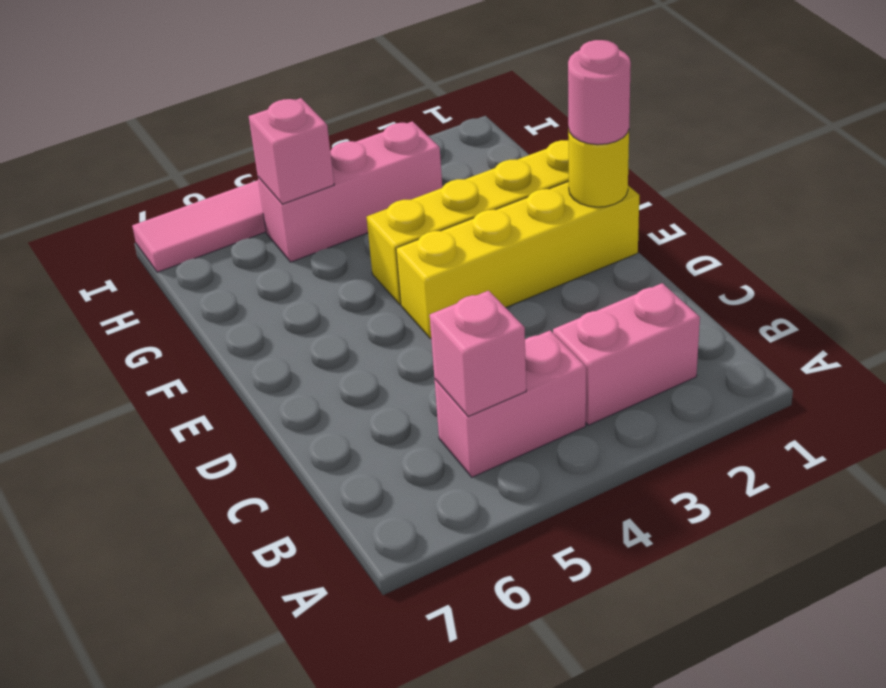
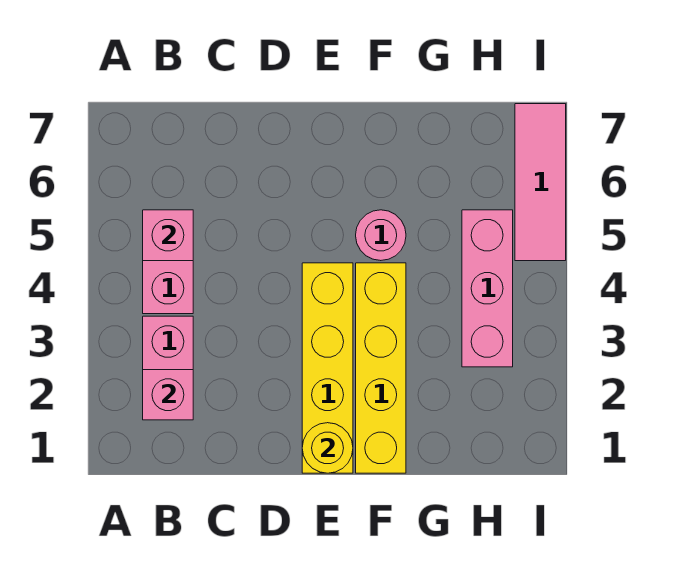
pink 1x1 round brick [568,40,631,145] -> pink 1x1 round brick moved to [356,210,406,261]
pink 1x1 brick [249,98,334,204] -> pink 1x1 brick moved to [143,370,193,420]

